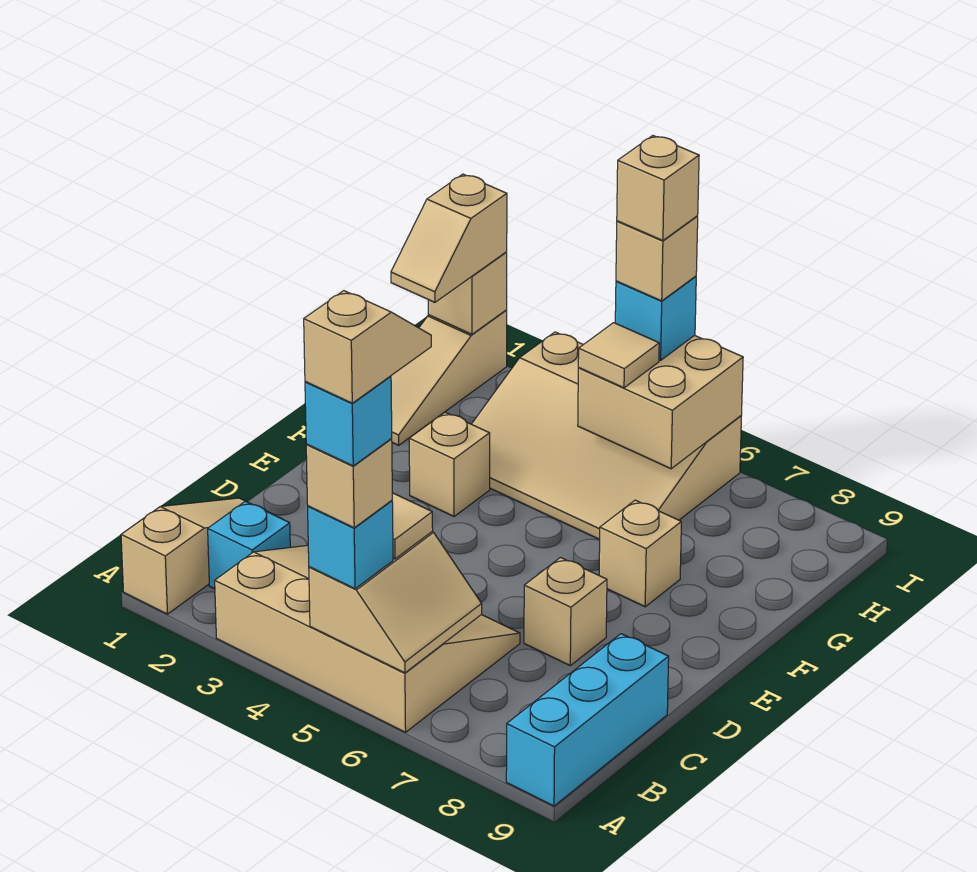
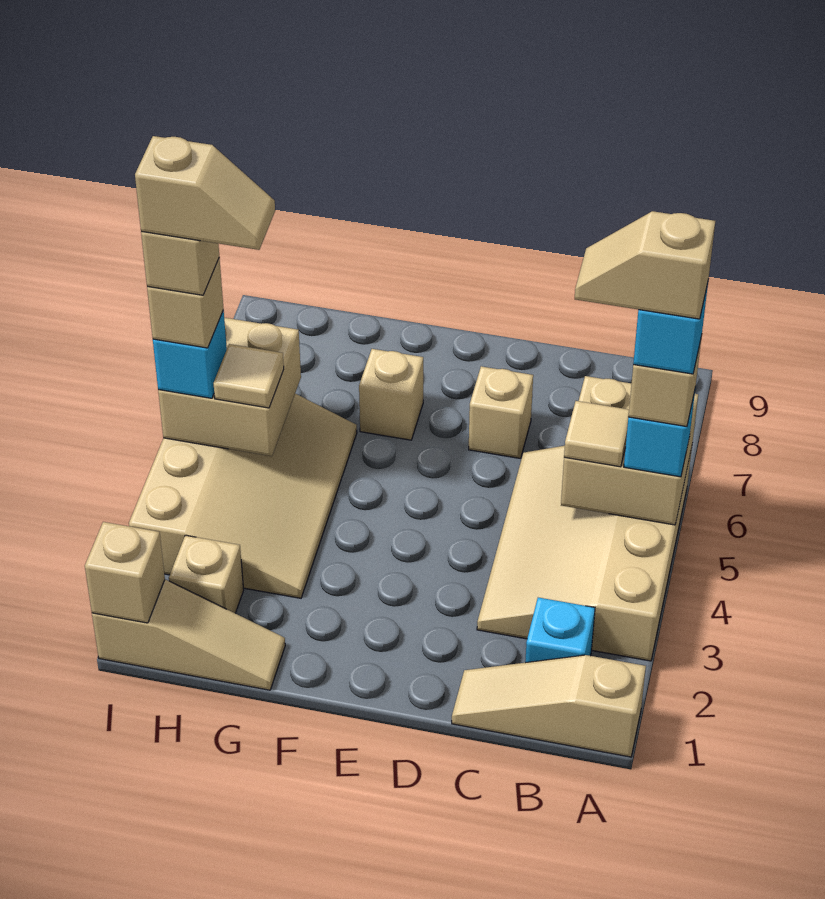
tan 2x2 slope [309,532,482,673] -> tan 2x2 brick [561,376,698,525]
cyan 1x3 brick [506,634,669,806] -> none
tan 1x1 brick [409,412,490,516] -> tan 1x1 brick moved to [169,535,244,613]
tan 1x2 slope [391,174,507,302] -> tan 1x2 slope moved to [135,136,275,250]

